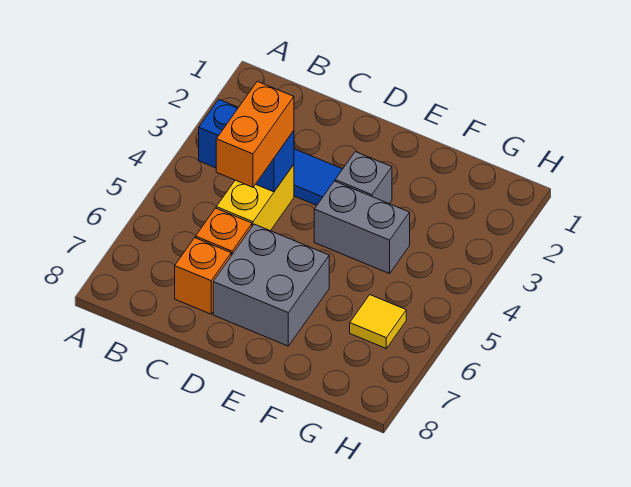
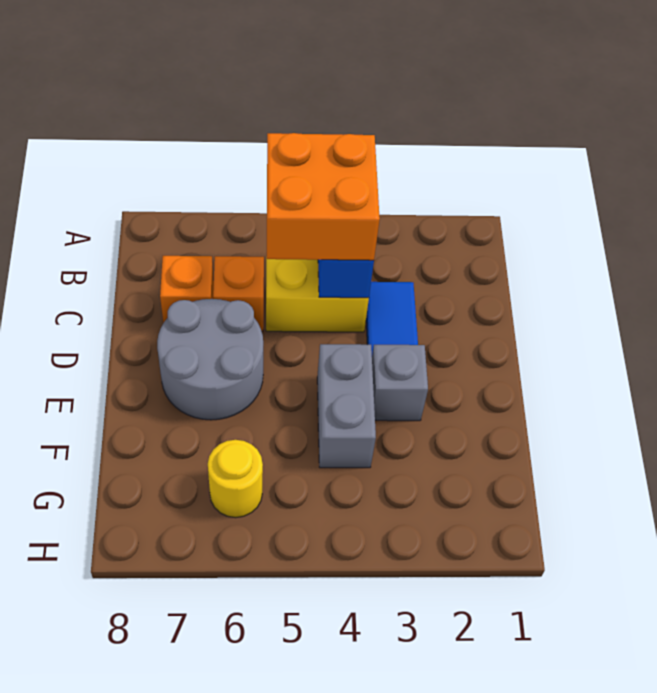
orange 1x2 brick [216,81,294,187] -> orange 2x2 brick [267,133,380,260]
grey 2x2 brick [213,224,329,346] -> grey 2x2 round brick [157,299,263,420]
yellow 1x1 tile [350,295,406,348] -> yellow 1x1 round brick [208,440,263,518]

